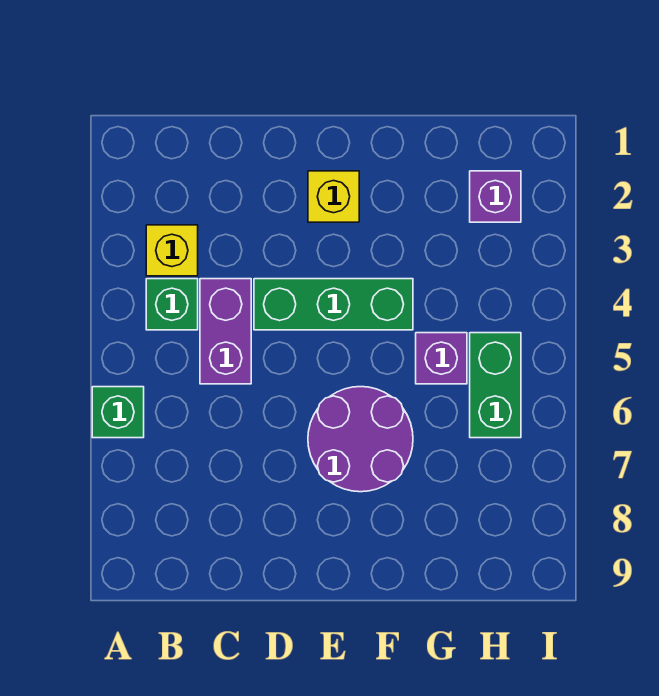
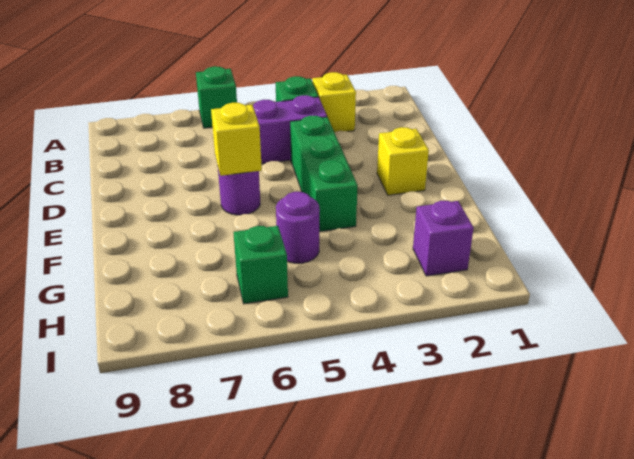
purple 2x2 round brick [308,387,413,492] -> purple 1x1 round brick [218,168,260,215]
none -> yellow 1x1 brick [211,103,262,176]
purple 1x1 brick [416,333,467,384] -> purple 1x1 round brick [276,192,320,263]
green 1x2 brick [470,333,521,438] -> green 1x1 brick [233,226,288,304]

